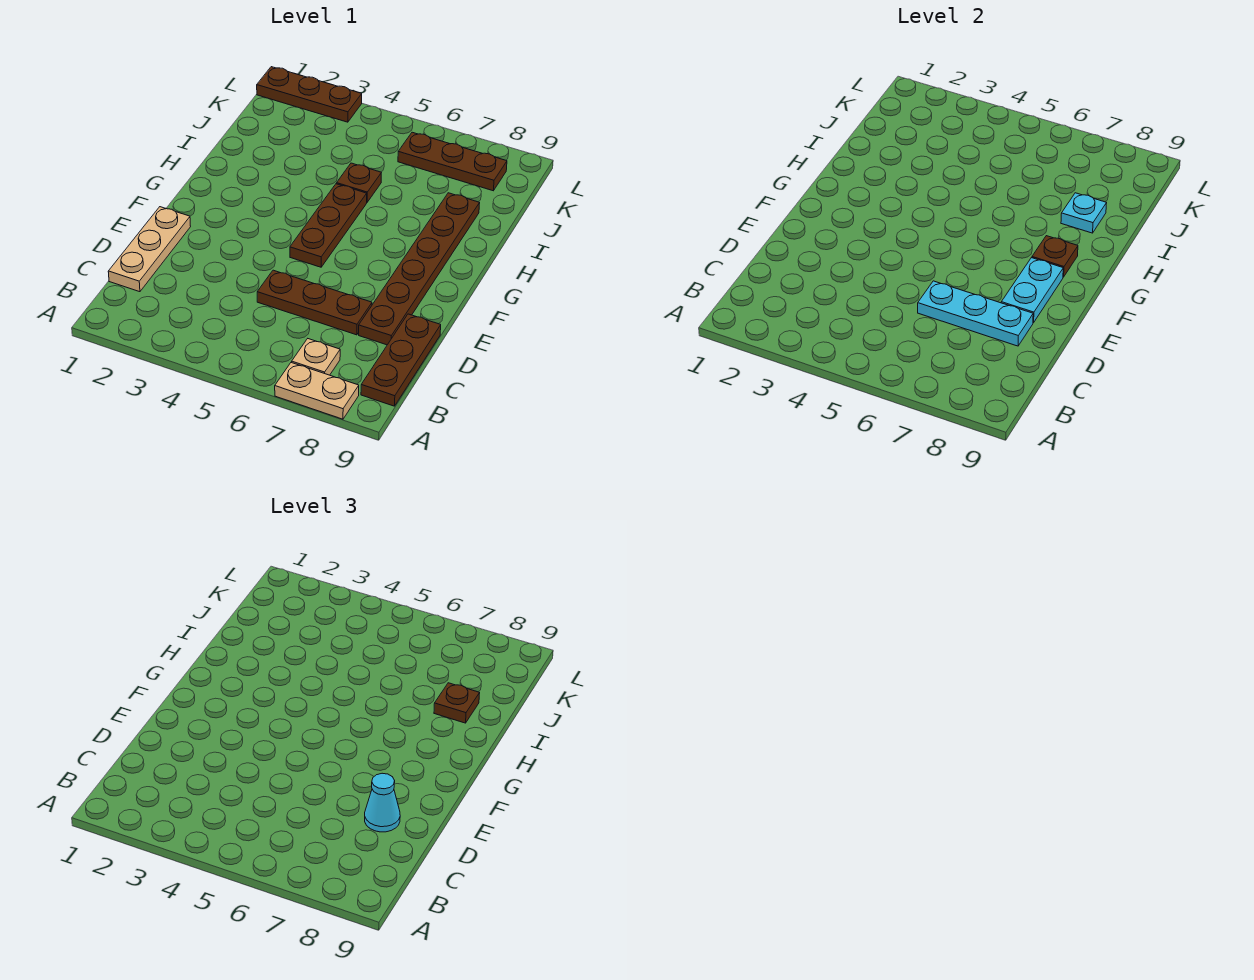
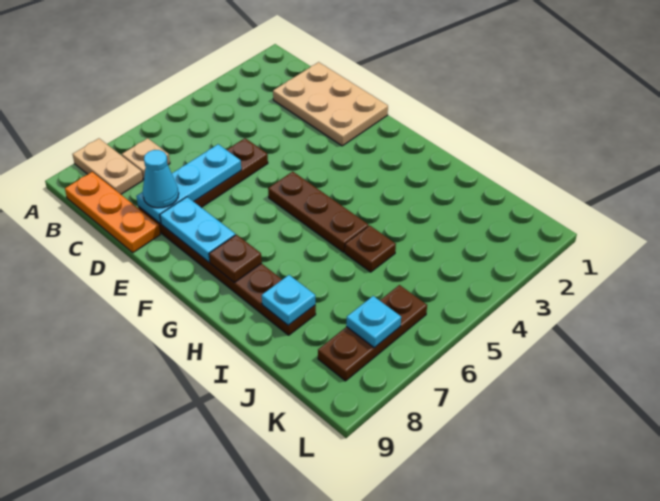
tan 1x2 plate [275,362,359,419] -> tan 1x2 plate turned to [72,138,143,194]
brown 1x3 plate [361,314,441,406] -> orange 1x3 plate [65,172,160,253]
tan 1x3 plate [108,207,191,292] -> tan 2x3 plate [273,62,388,146]
brown 1x1 plate [434,683,480,723] -> none
none -> cyan 1x1 plate [346,296,401,348]
brown 1x3 plate [257,67,362,122] -> none

